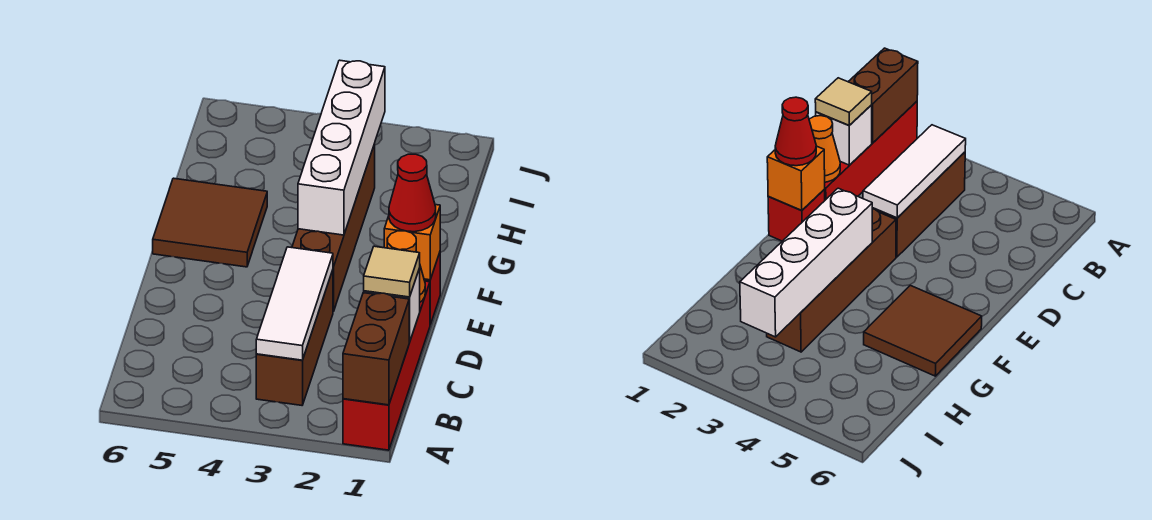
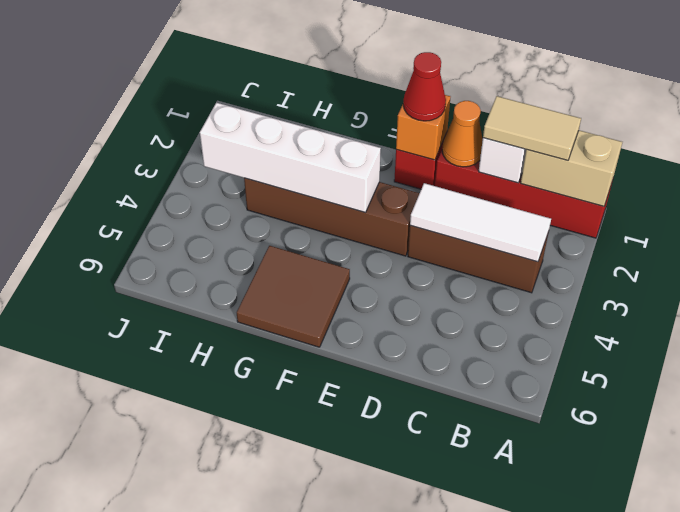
brown 1x2 brick [343,293,409,405] -> tan 1x2 brick [521,130,622,206]
tan 1x1 tile [364,246,420,297] -> tan 1x2 tile [483,96,581,160]

